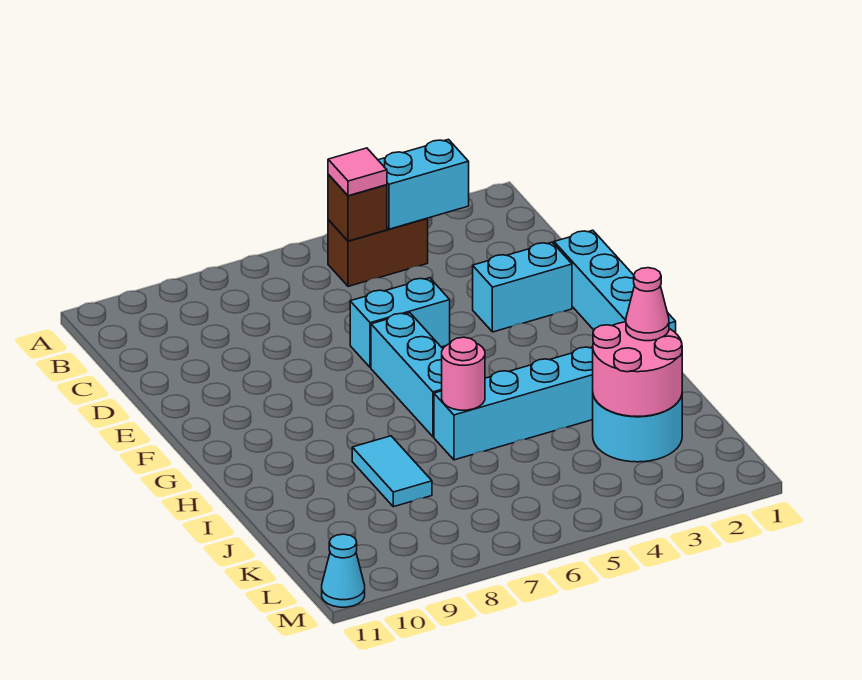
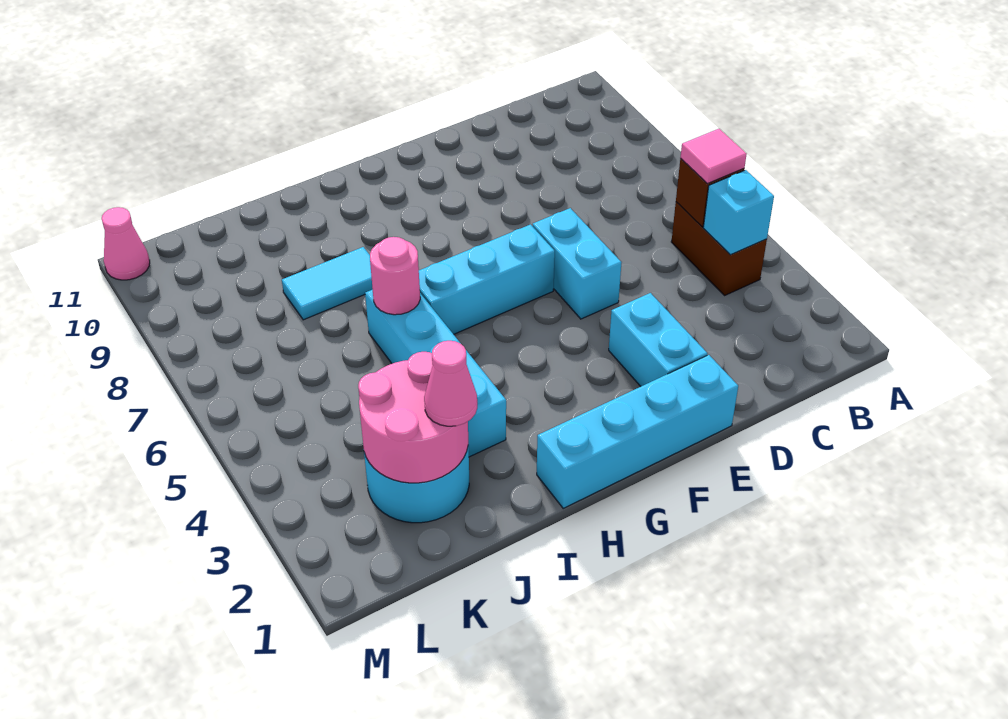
cyan 1x2 brick [378,139,469,229] -> cyan 1x1 brick [703,170,774,255]
cyan 1x1 cone [322,534,365,607] -> pink 1x1 cone [102,207,150,280]

